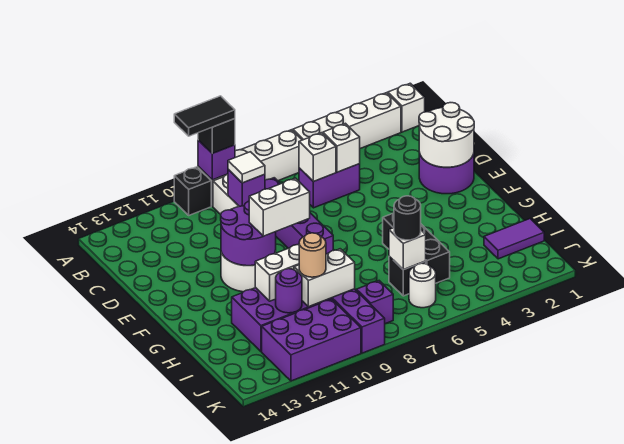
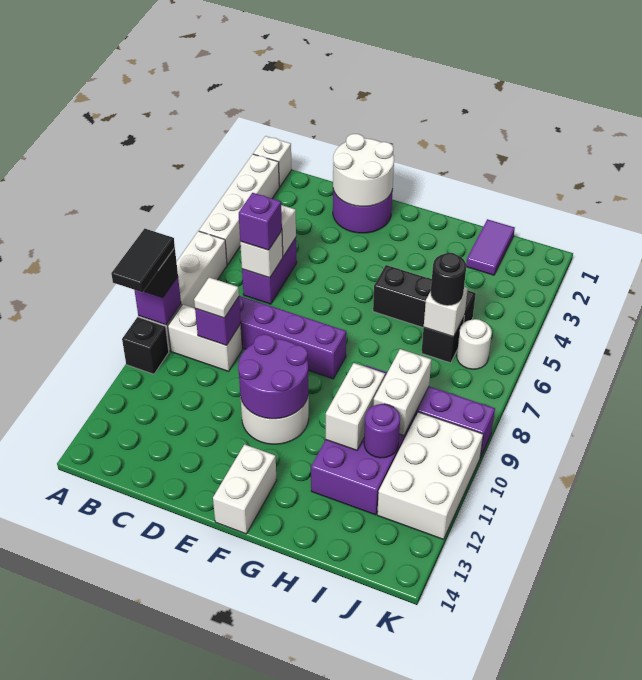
white 1x2 brick [249,178,310,236] -> white 1x2 brick moved to [213,444,277,534]
tan 1x1 round brick [299,233,326,277] -> none
purple 1x1 brick [357,281,393,324] -> purple 1x1 brick moved to [239,193,282,250]
purple 2x3 brick [262,299,361,381] -> white 2x3 brick [377,412,483,539]

